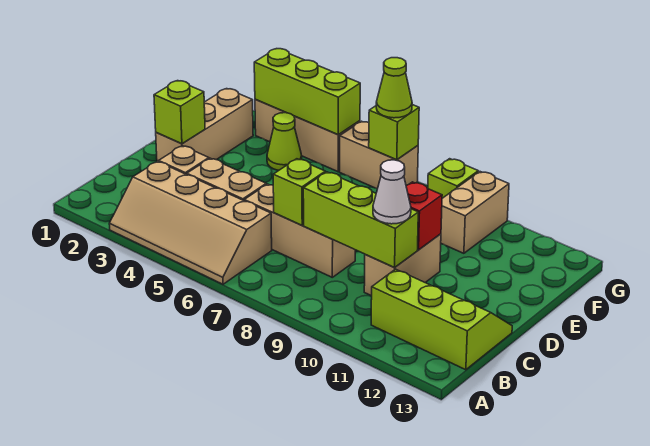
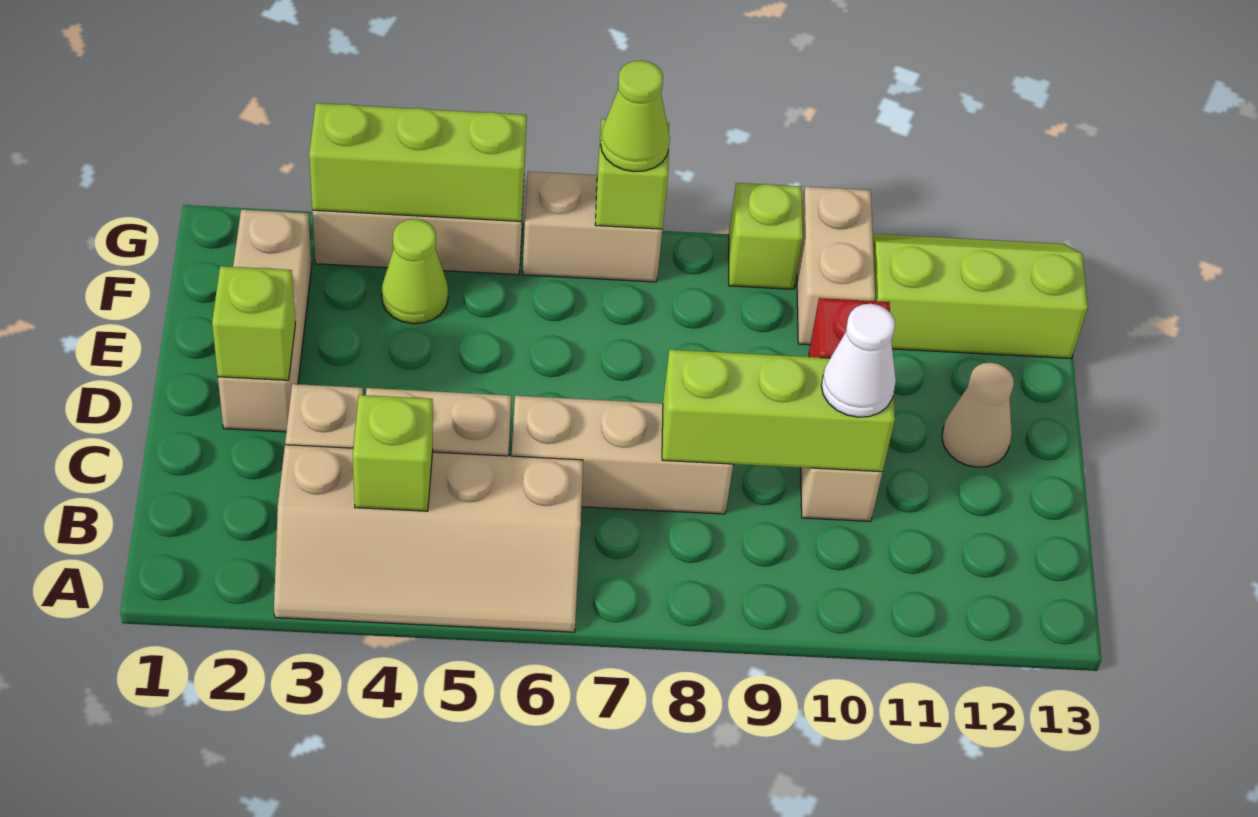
lime 2x3 slope [371,269,512,370] -> lime 2x3 slope moved to [873,234,1088,358]
lime 1x1 brick [273,159,325,225] -> lime 1x1 brick moved to [353,395,433,511]
none -> tan 1x1 cone [942,363,1014,467]

